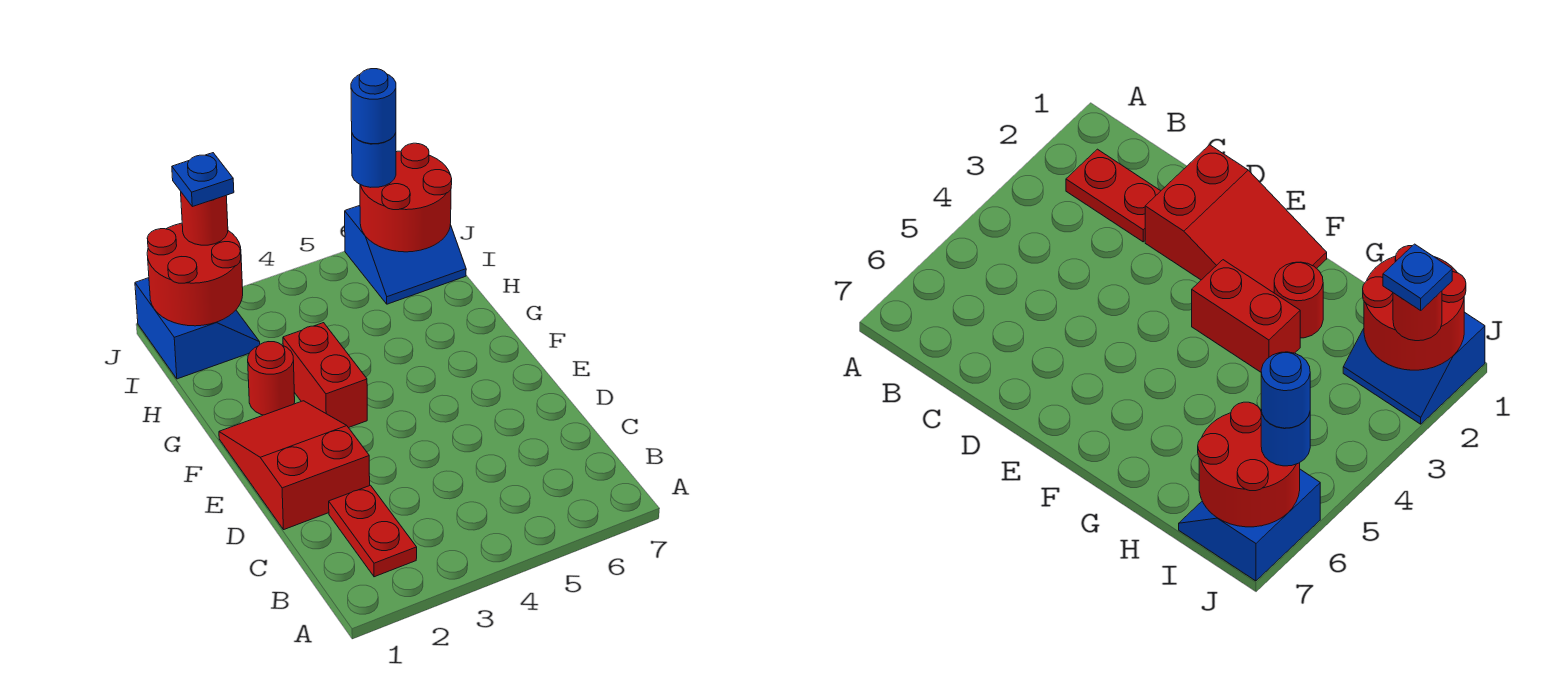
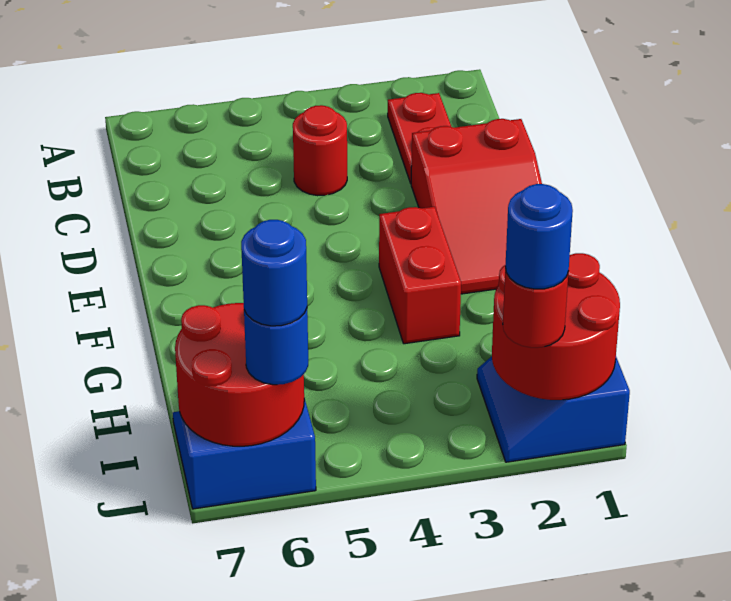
red 1x1 round brick [248,342,295,415] -> red 1x1 round brick moved to [293,105,347,196]
blue 1x1 plate [172,153,234,207] -> blue 1x1 round brick [505,184,573,289]

